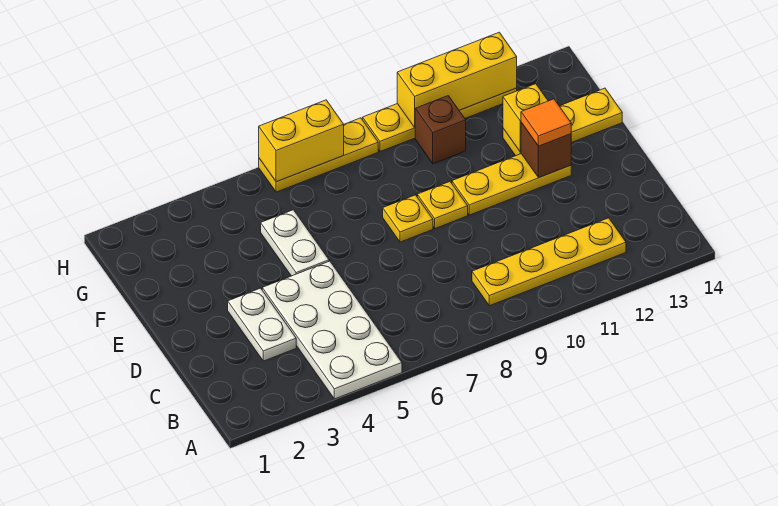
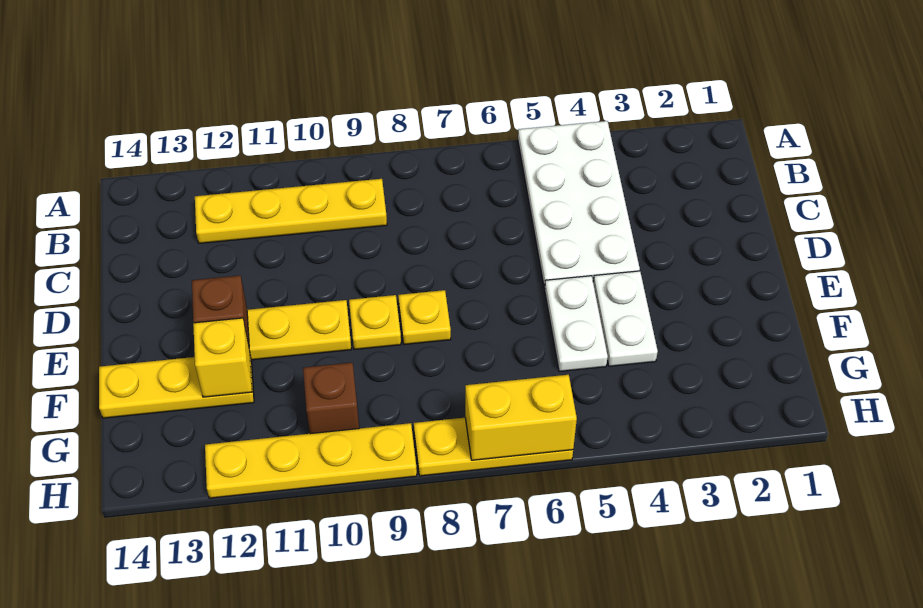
white 1x2 plate [228,288,296,361] -> white 1x2 plate moved to [593,271,658,366]
orange 1x1 tile [521,99,571,146] -> none
yellow 1x3 brick [397,32,517,127] -> none

